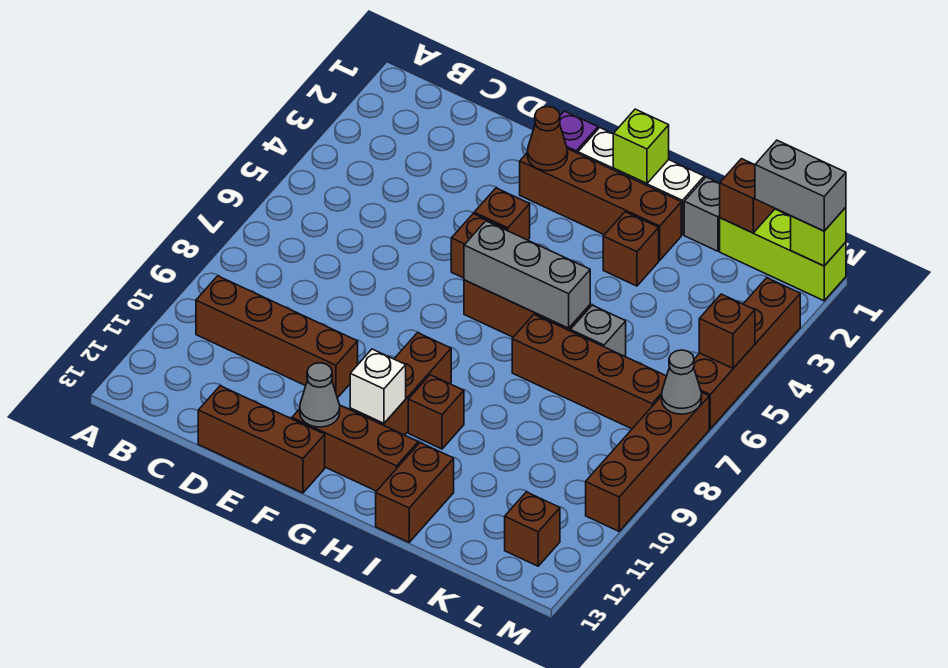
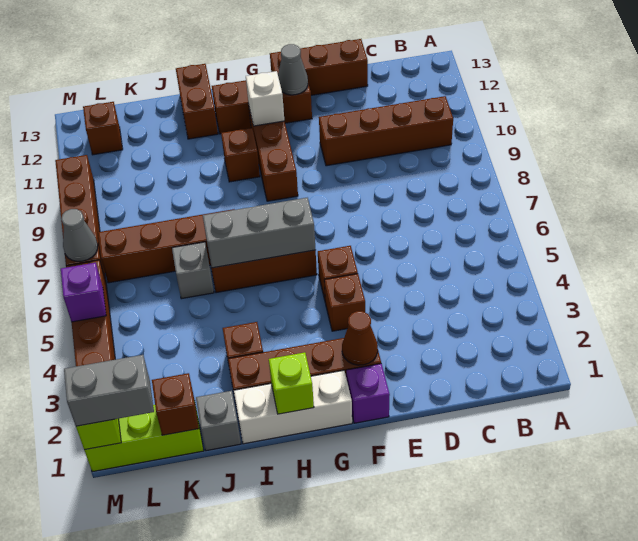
brown 1x1 brick [699,294,755,368] -> purple 1x1 brick [61,263,106,322]

